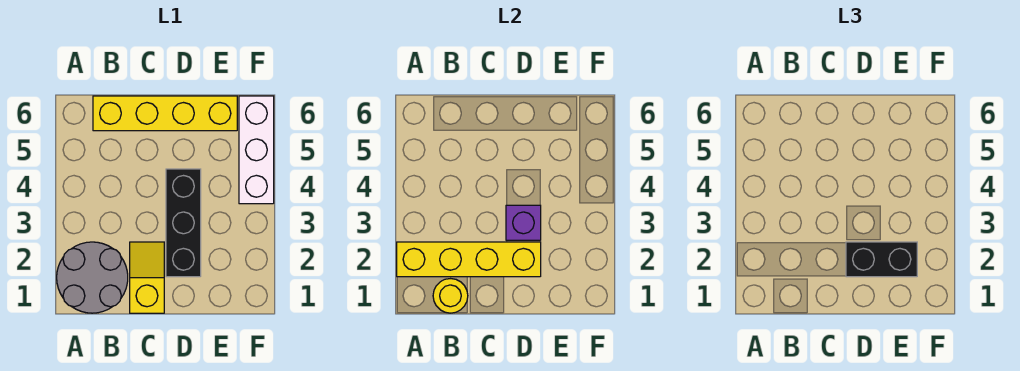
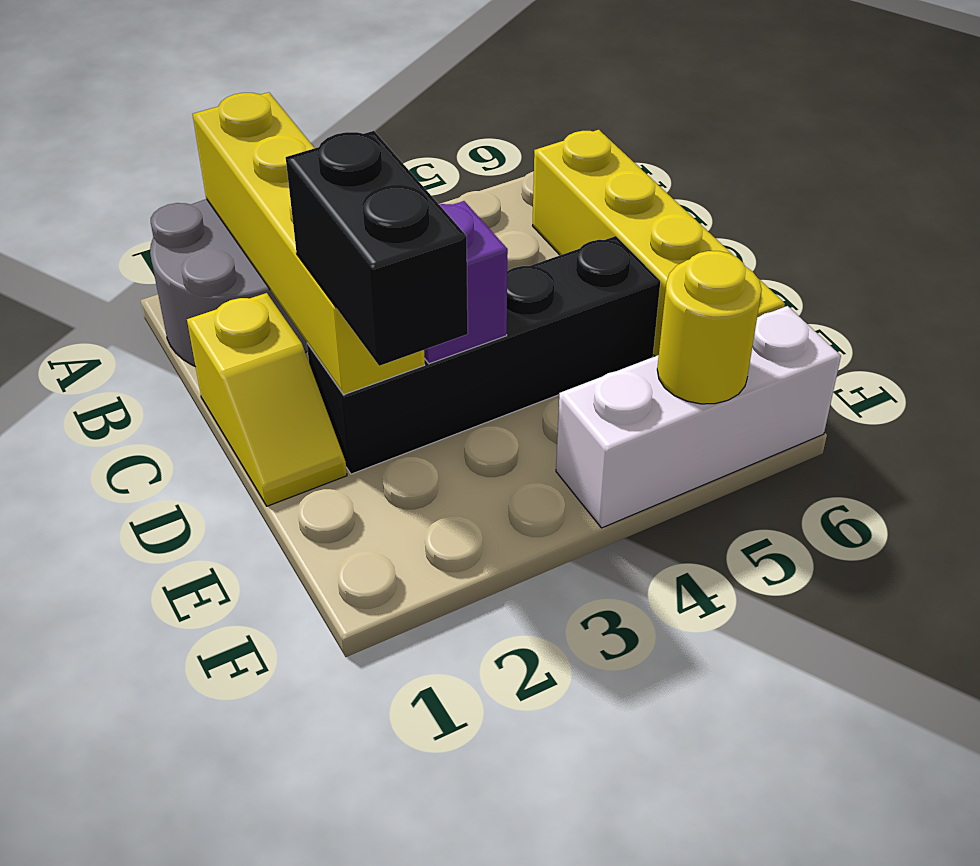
yellow 1x1 round brick [433,279,468,313] -> yellow 1x1 round brick moved to [657,251,762,404]
yellow 1x2 slope [130,242,164,313] -> yellow 1x2 slope turned to [187,293,347,506]
black 1x3 brick [166,169,201,277] -> black 1x4 brick [307,236,660,474]

